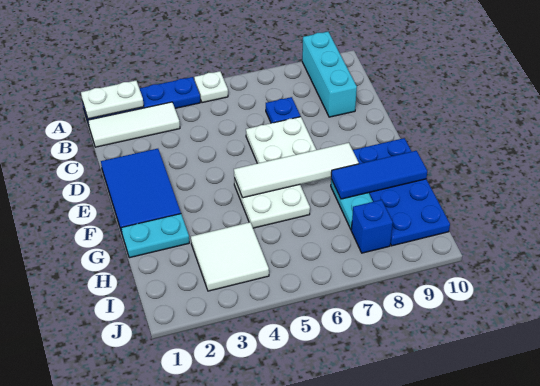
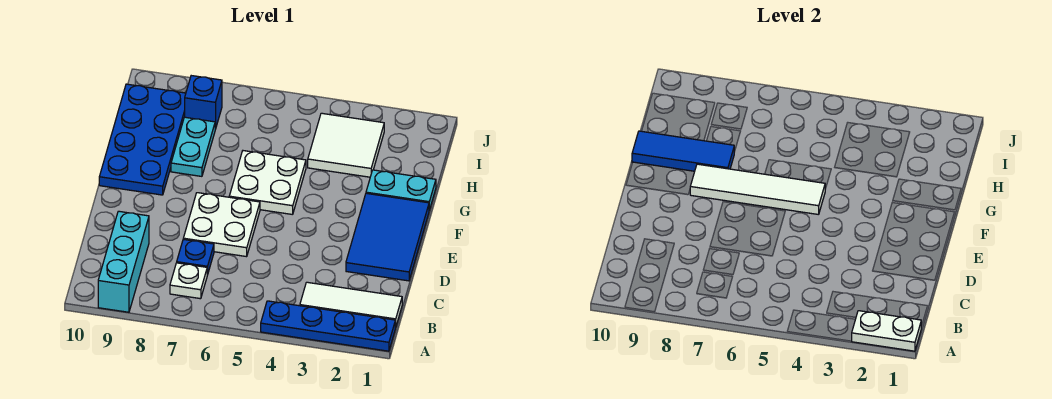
white 1x1 plate [194,71,228,103] -> white 1x1 plate moved to [170,263,207,299]

